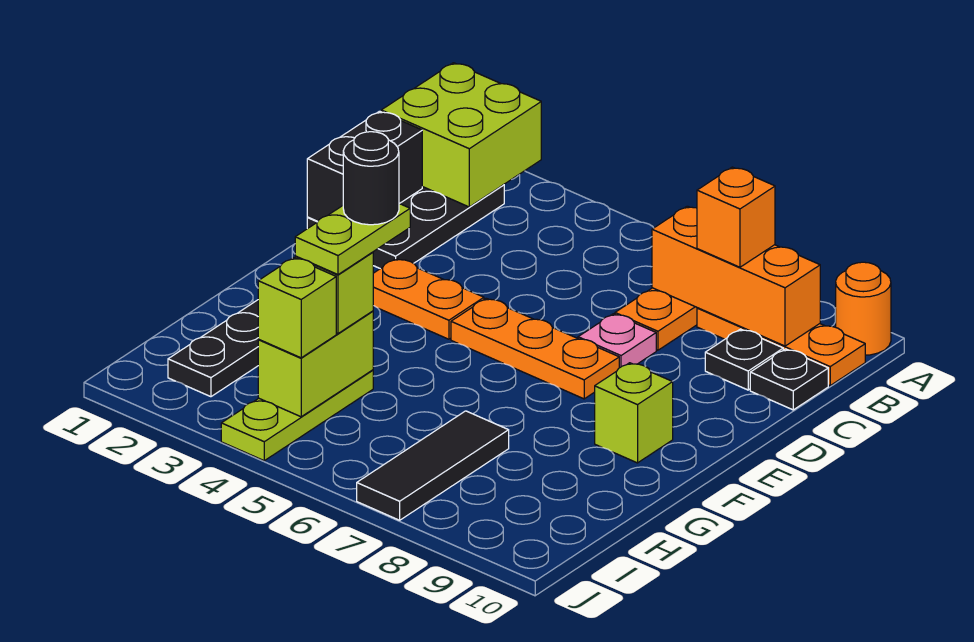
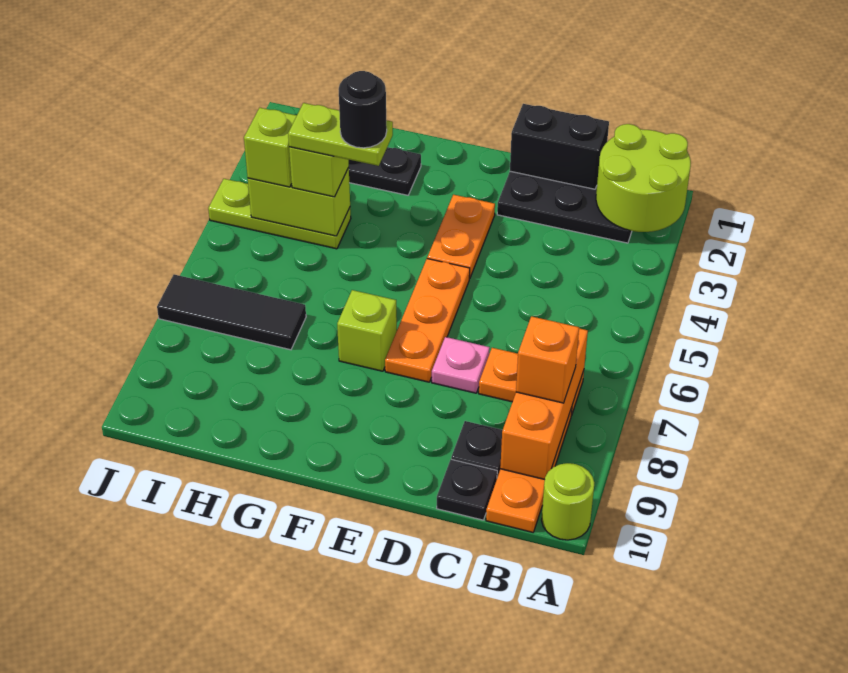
lime 2x2 brick [381,63,541,207] -> lime 2x2 round brick [596,124,691,232]
orange 1x1 round brick [836,262,891,355] -> lime 1x1 round brick [542,463,594,540]
lime 1x1 brick [595,363,673,463] -> lime 1x1 brick moved to [337,290,397,371]

